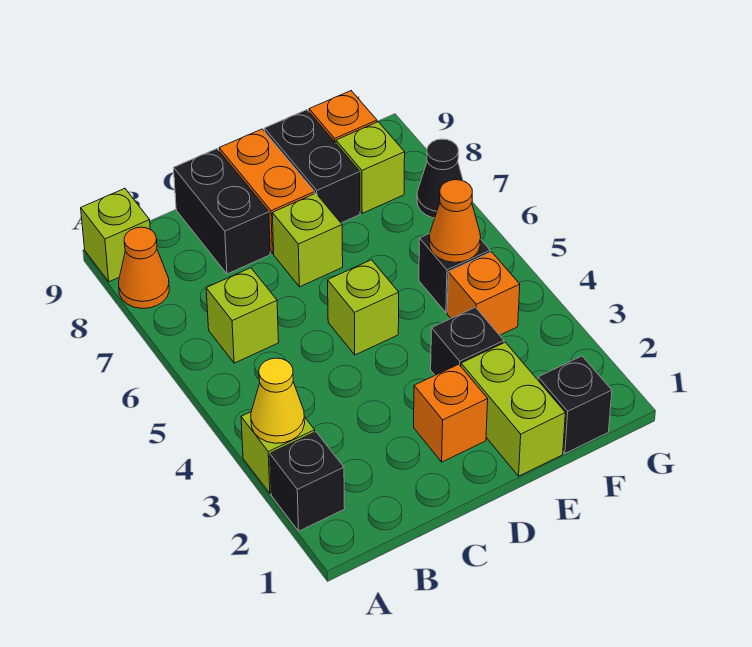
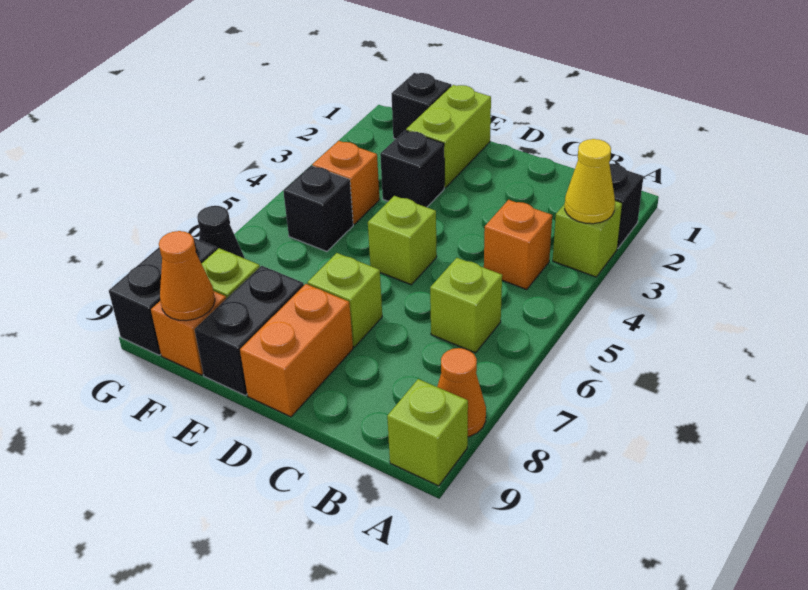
black 1x2 brick [174,149,270,274] -> black 1x2 brick moved to [109,238,217,355]
orange 1x1 brick [414,364,488,462] -> orange 1x1 brick moved to [484,200,552,290]
orange 1x1 cone [429,180,481,262] -> orange 1x1 cone moved to [159,231,215,321]

